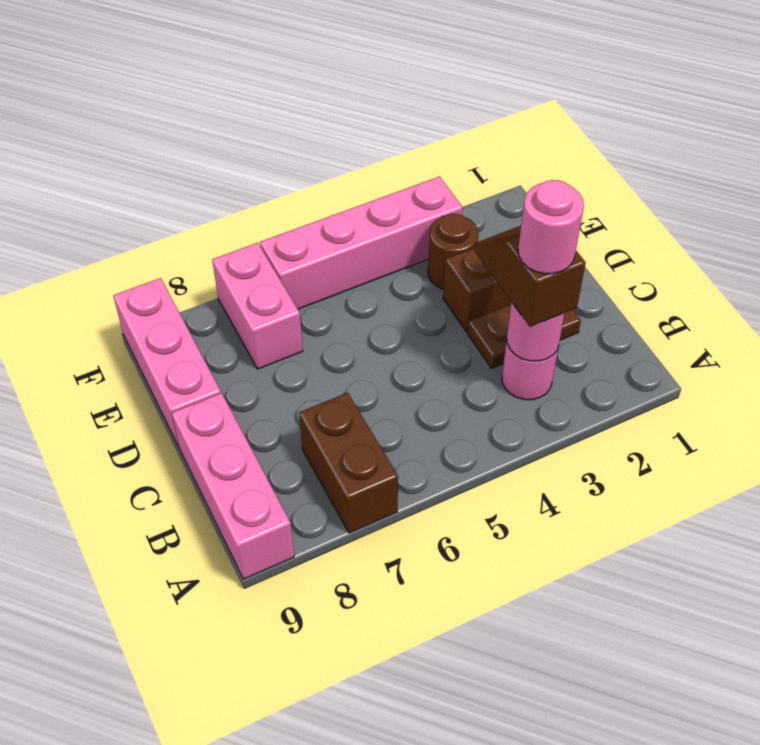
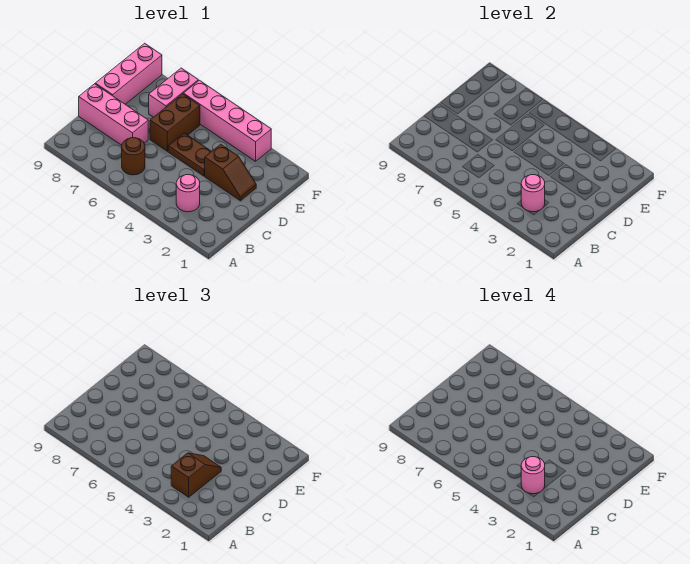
brown 1x2 brick [299,393,398,533] -> brown 1x2 brick moved to [150,94,200,151]
pink 1x3 brick [172,393,294,579] -> pink 1x3 brick turned to [79,84,148,145]
brown 1x2 plate [467,304,581,368] -> brown 1x2 plate moved to [168,133,212,176]
brown 1x1 round brick [428,214,478,289] -> brown 1x1 round brick moved to [122,138,145,175]

